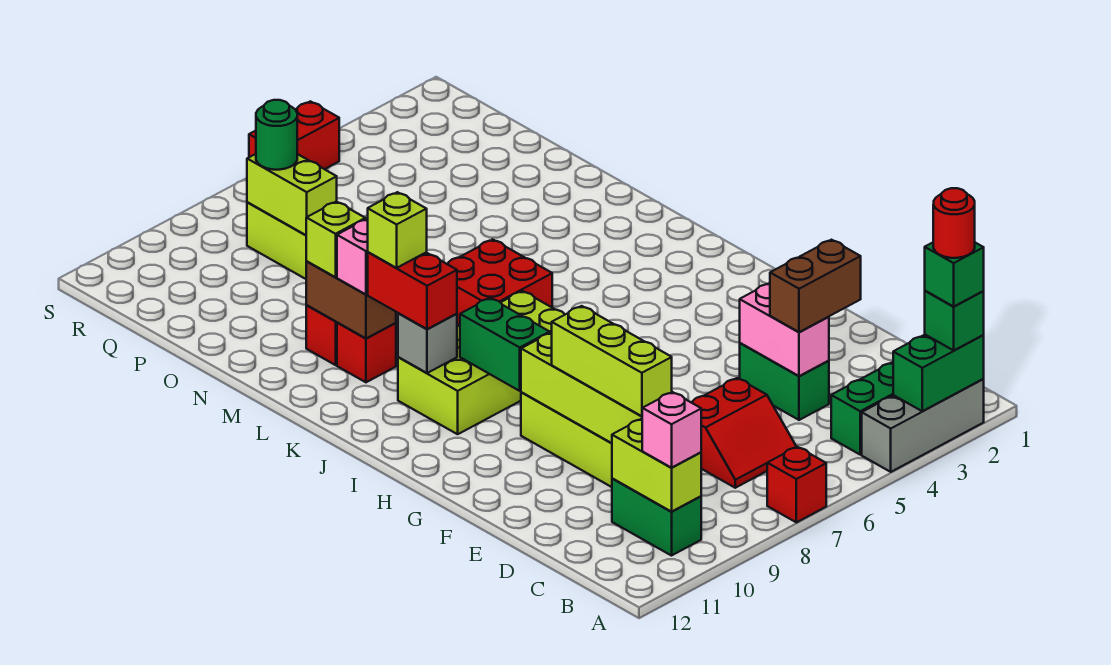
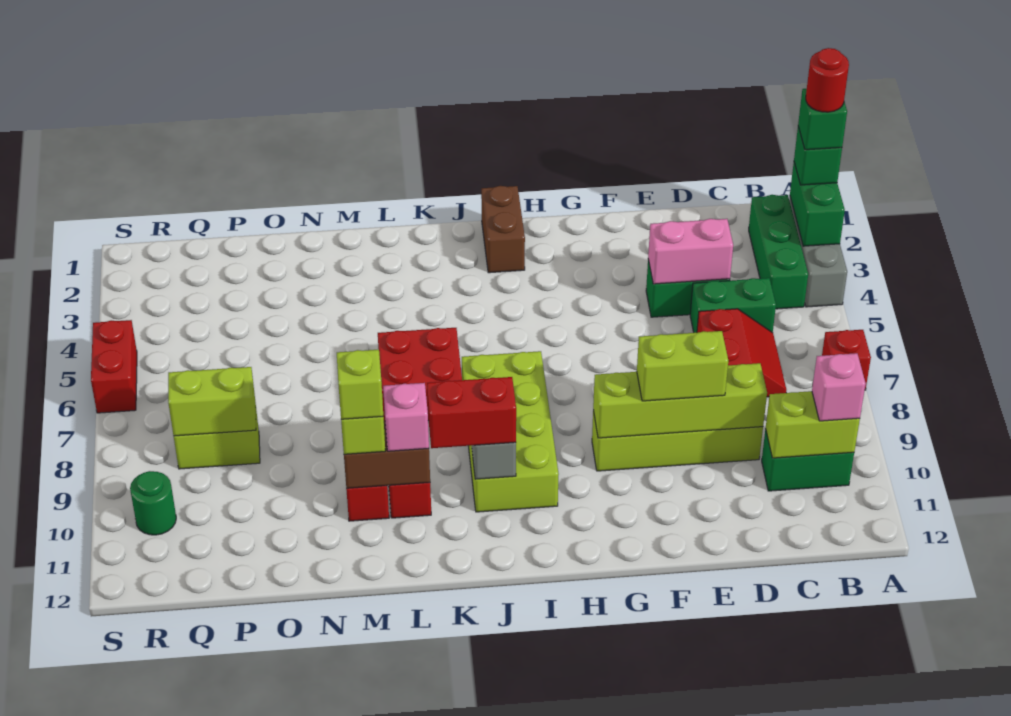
brown 1x2 brick [770,240,861,332] -> brown 1x2 brick moved to [481,186,525,273]
lime 1x3 brick [552,306,672,416] -> lime 1x2 brick [637,331,728,401]
green 1x2 brick [460,298,550,391] -> green 1x2 brick moved to [690,278,776,333]
lime 1x1 brick [368,192,427,268] -> lime 1x1 brick moved to [337,350,383,419]
green 1x1 round brick [256,100,297,170] -> green 1x1 round brick moved to [130,471,176,535]

